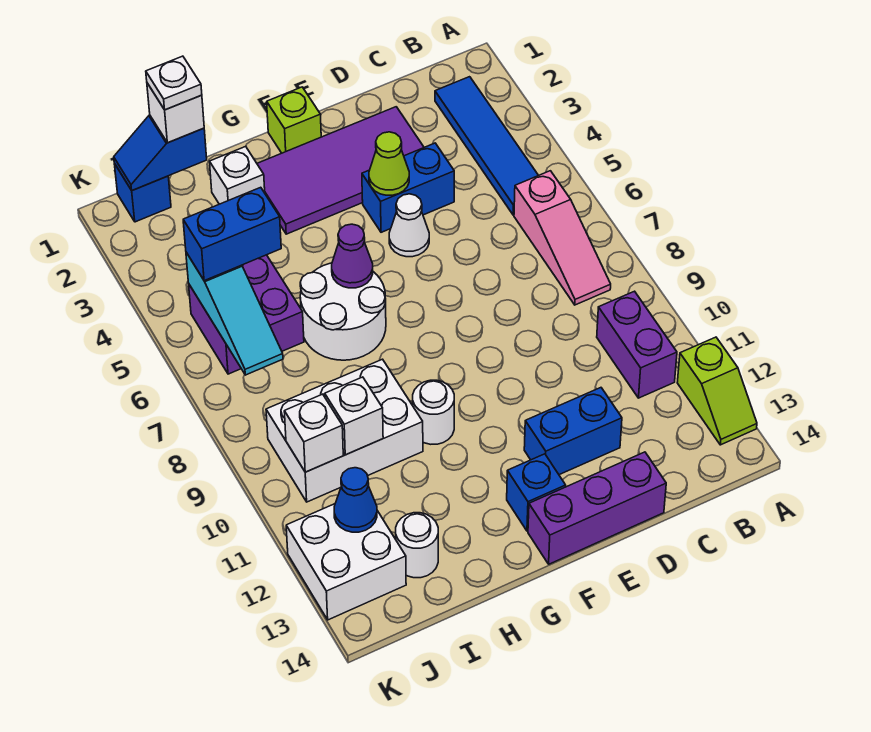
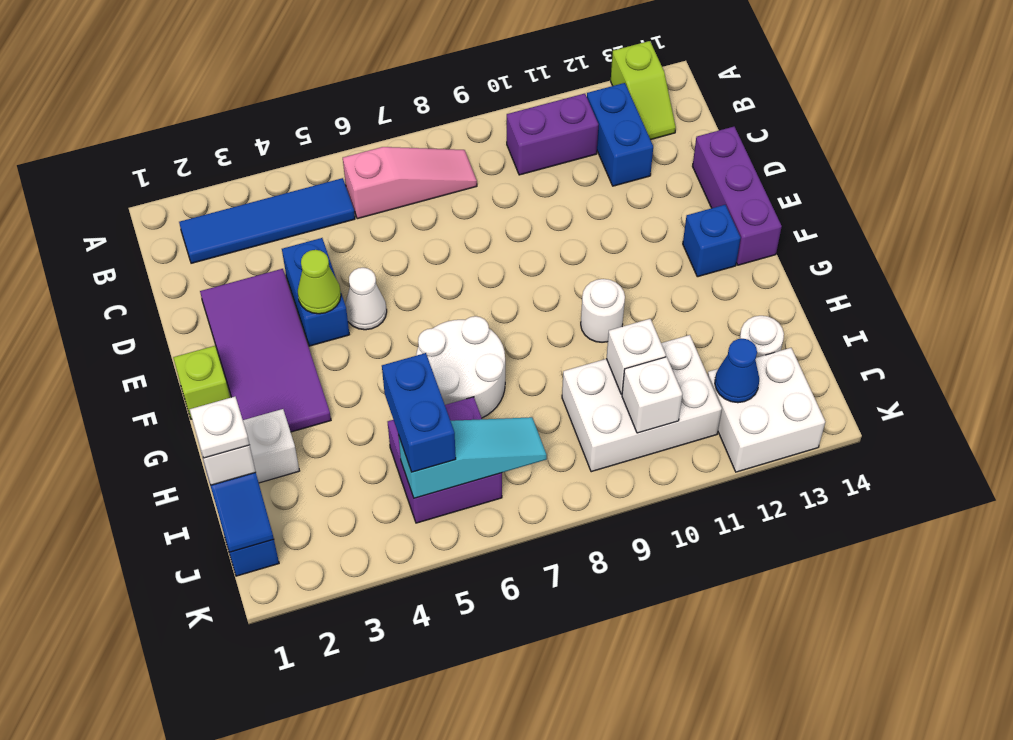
lime 1x2 slope [677,337,757,445] -> lime 1x2 slope turned to [611,41,676,140]
blue 1x2 brick [524,388,622,475] -> blue 1x2 brick moved to [587,83,653,186]
purple 1x1 cone [332,224,373,288] -> none
white 2x3 brick [266,359,423,502] -> white 2x3 brick turned to [562,335,722,472]

